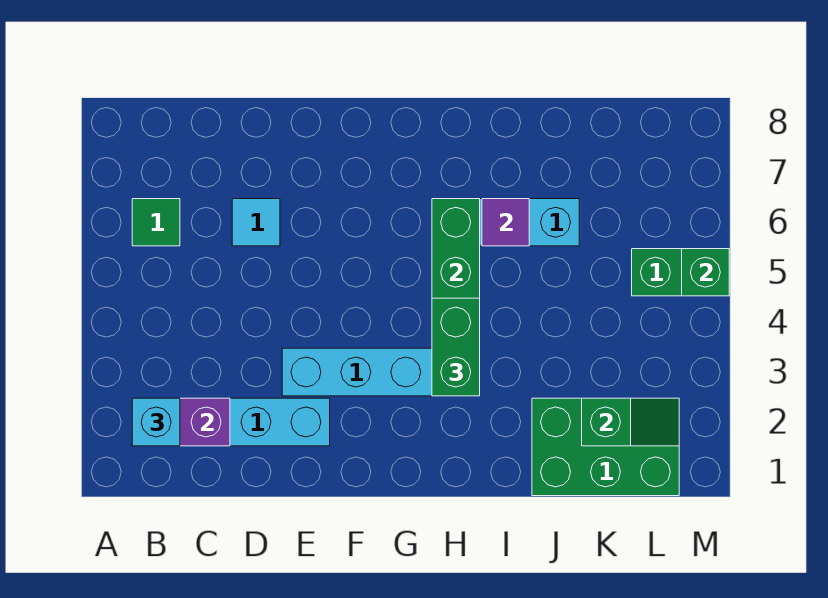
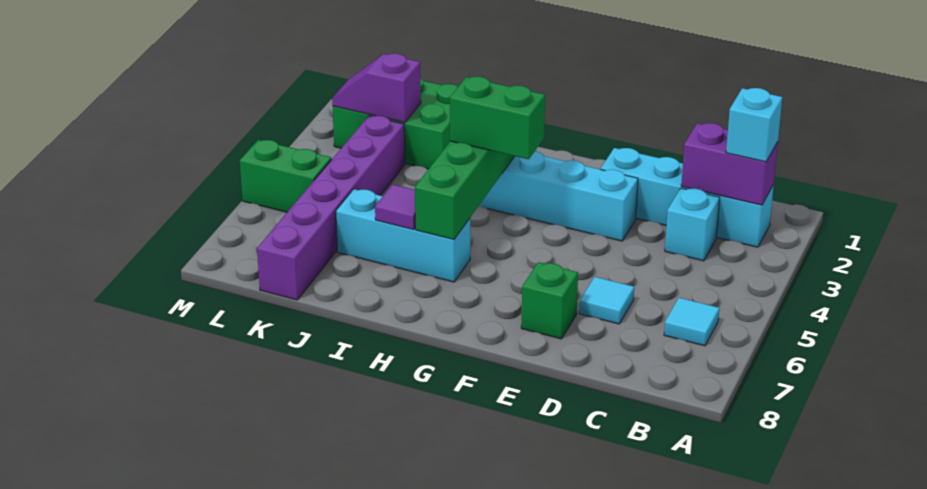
green 1x1 tile [132,199,180,246] -> cyan 1x1 tile [664,298,719,346]
none -> cyan 1x1 brick [665,188,720,261]
green 1x2 brick [432,298,480,396] -> green 1x2 brick turned to [450,77,545,159]
green 1x2 slope [582,398,679,446] -> purple 1x2 slope [332,53,421,123]
none -> purple 1x6 brick [257,116,405,300]
green 1x1 brick [682,249,729,296] -> green 1x1 brick moved to [521,262,578,339]

